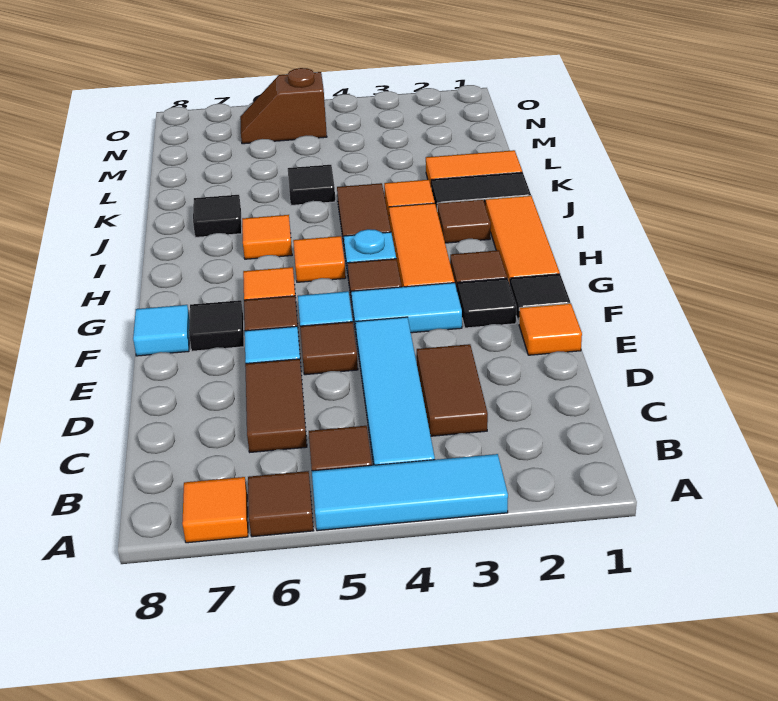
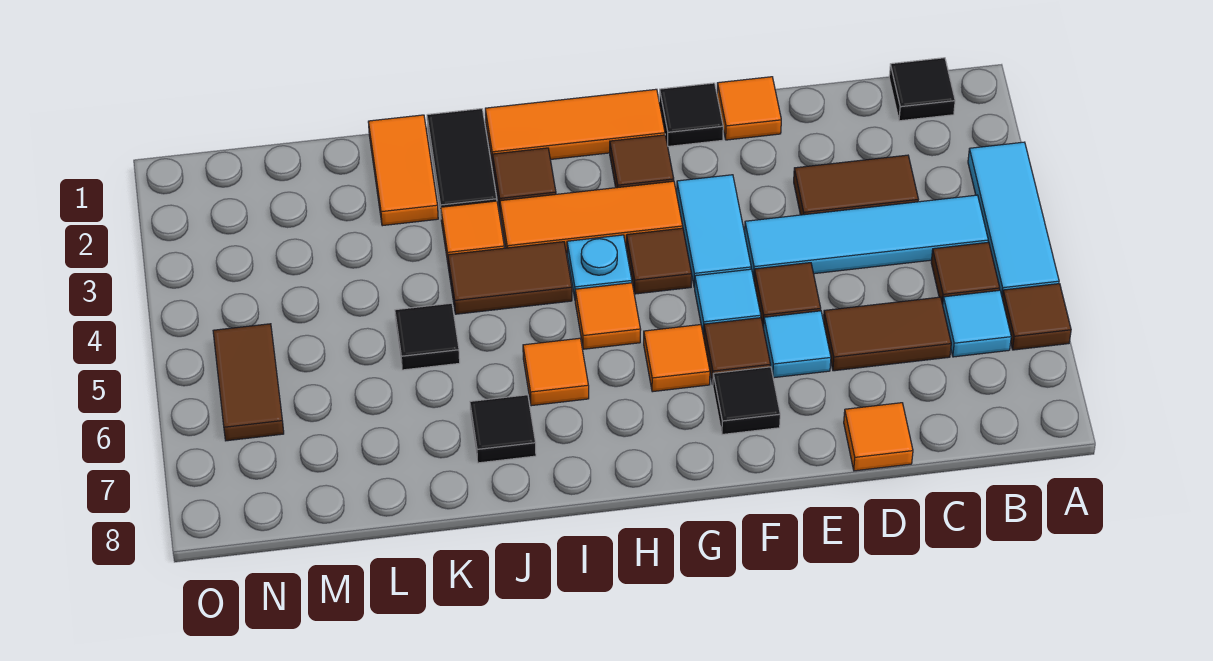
orange 1x1 tile [182,477,248,543] -> orange 1x1 tile moved to [844,403,913,471]
black 1x1 tile [457,278,516,328] -> black 1x1 tile moved to [889,58,955,121]
cyan 1x1 tile [133,305,190,356] -> cyan 1x1 tile moved to [943,290,1011,357]
brown 1x2 slope [240,68,327,144] -> brown 1x2 tile [213,324,284,441]

